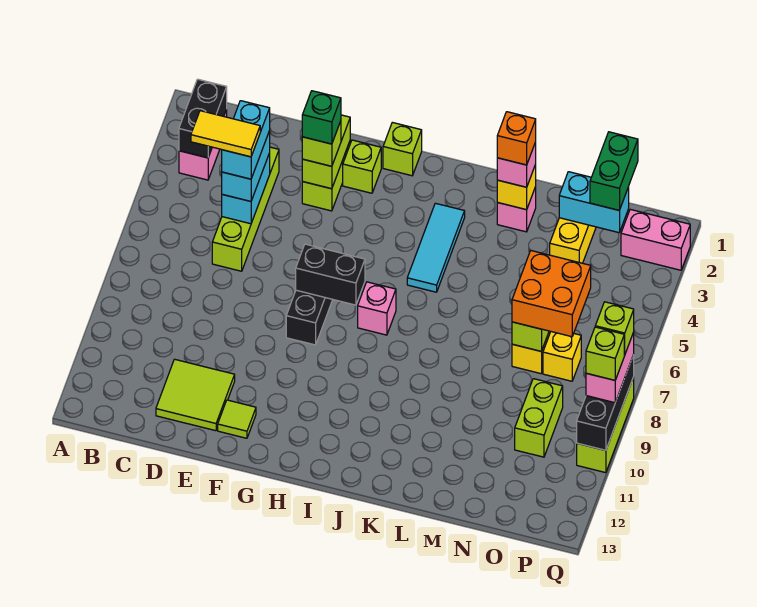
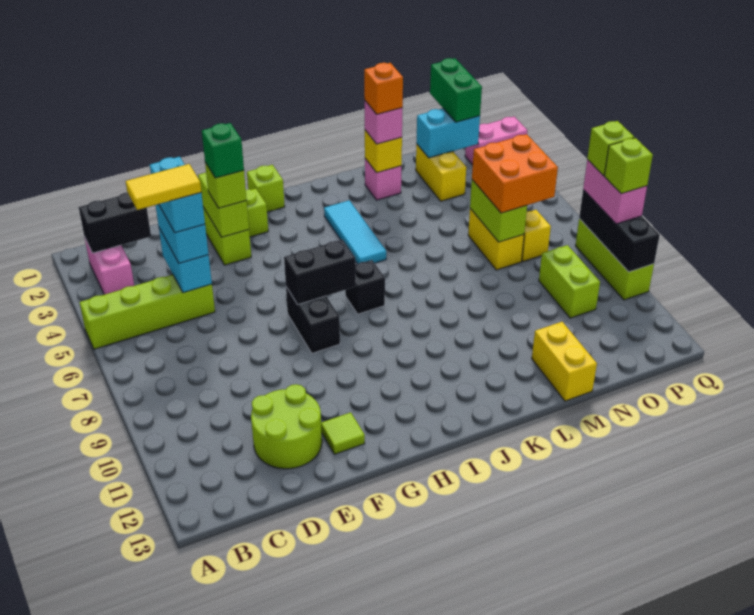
black 1x2 brick [179,79,227,158] -> black 1x2 brick turned to [79,192,151,253]
lime 1x4 brick [212,147,279,271] -> lime 1x4 brick turned to [80,275,215,349]
lime 2x2 tile [156,359,235,431] -> lime 2x2 round brick [251,384,322,469]
pink 1x1 brick [358,282,396,335] -> black 1x1 brick [345,260,385,314]
none -> yellow 1x2 brick [532,322,597,401]

